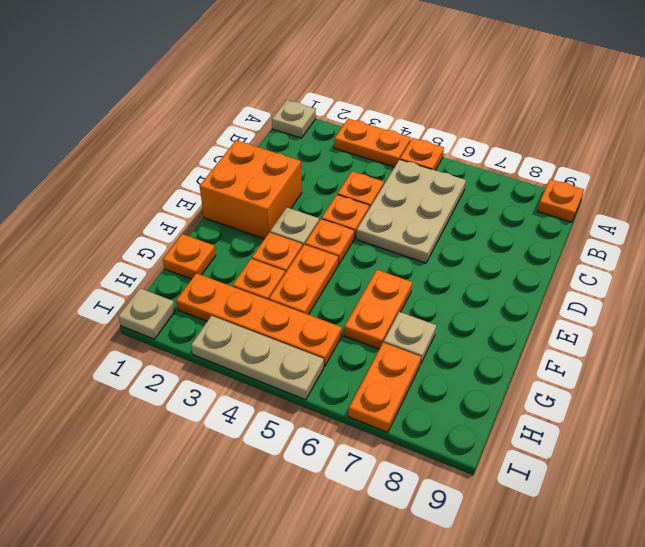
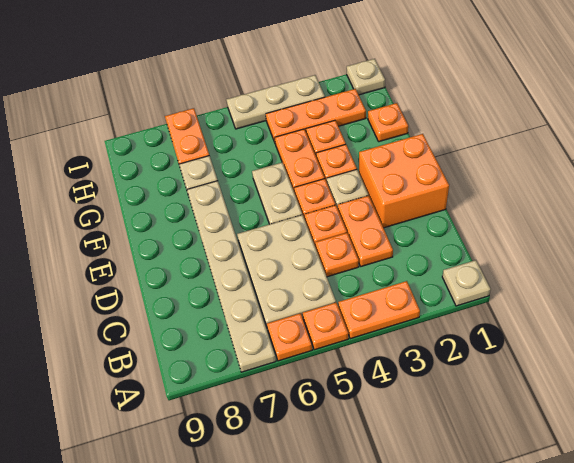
none -> tan 1x6 plate [187,181,276,372]
orange 1x1 plate [538,179,584,222] -> orange 1x1 plate moved to [267,313,312,361]
none -> tan 1x2 plate [252,163,302,224]
orange 1x2 plate [344,270,412,349] -> orange 1x2 plate moved to [338,195,393,266]
orange 1x4 plate [176,273,342,367] -> orange 1x3 plate [266,89,366,142]

